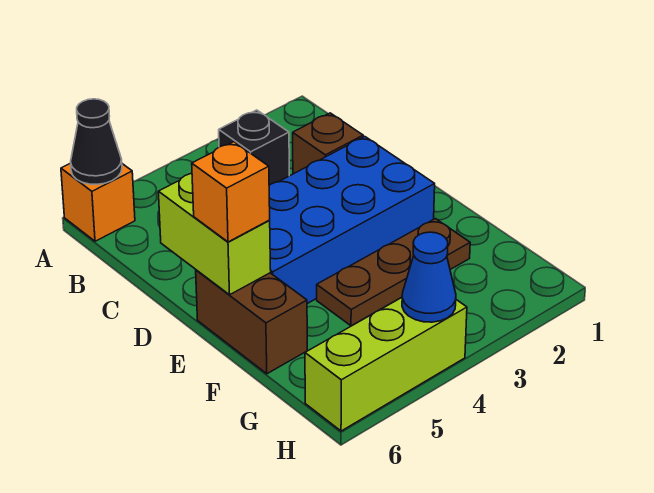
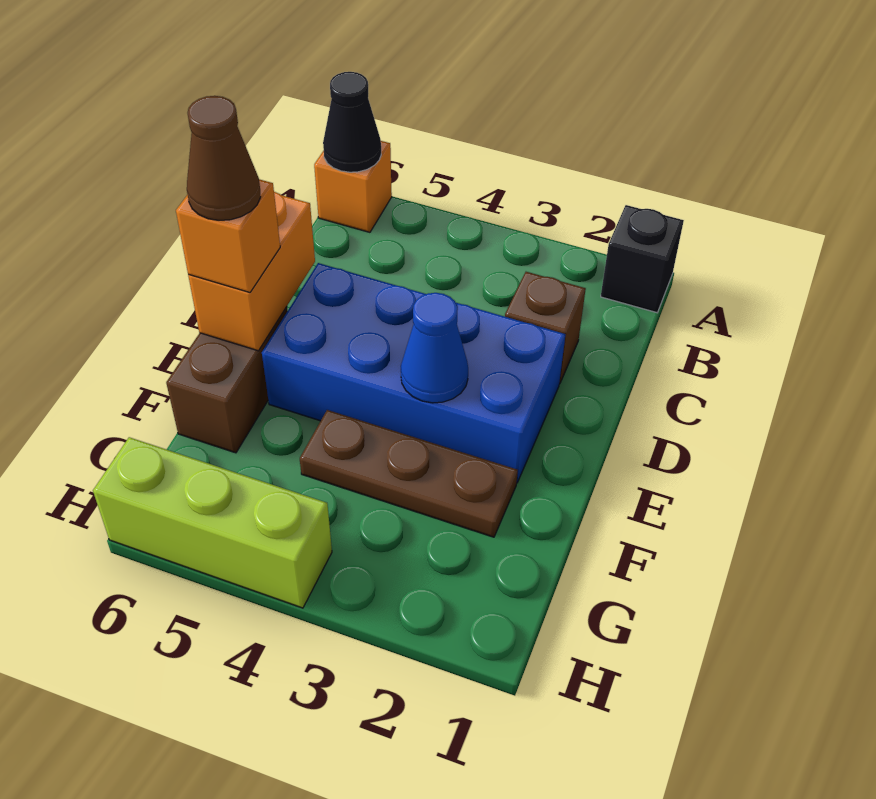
black 1x1 brick [219,110,289,185] -> black 1x1 brick moved to [601,205,684,313]
lime 1x2 brick [158,174,271,295] -> orange 1x2 brick [188,192,315,351]
none -> brown 1x1 cone [187,96,260,220]
blue 1x1 cone [402,232,456,322] -> blue 1x1 cone moved to [401,293,468,403]

